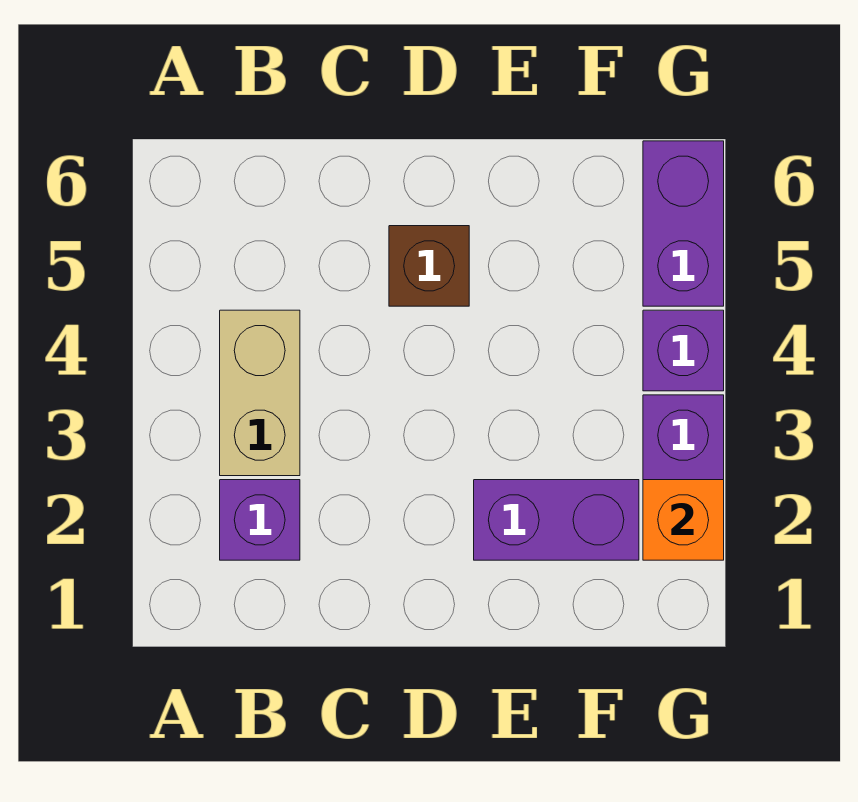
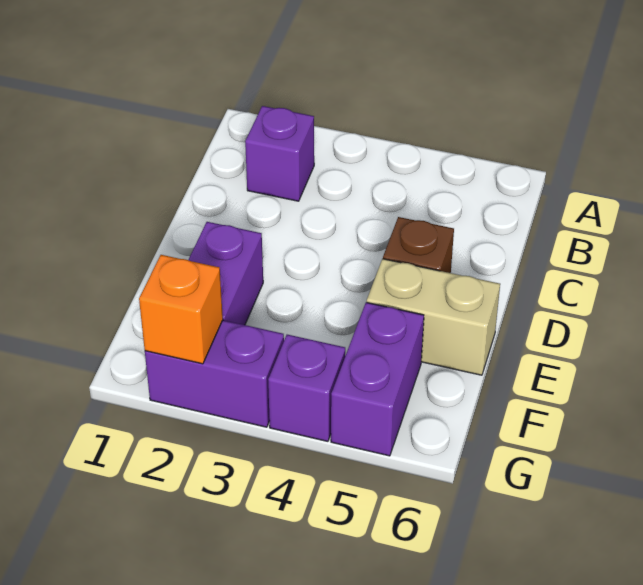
tan 1x2 brick [220,310,300,476] -> tan 1x2 brick moved to [367,259,500,375]
purple 1x2 brick [643,141,724,306] -> purple 1x2 brick turned to [331,302,424,456]

